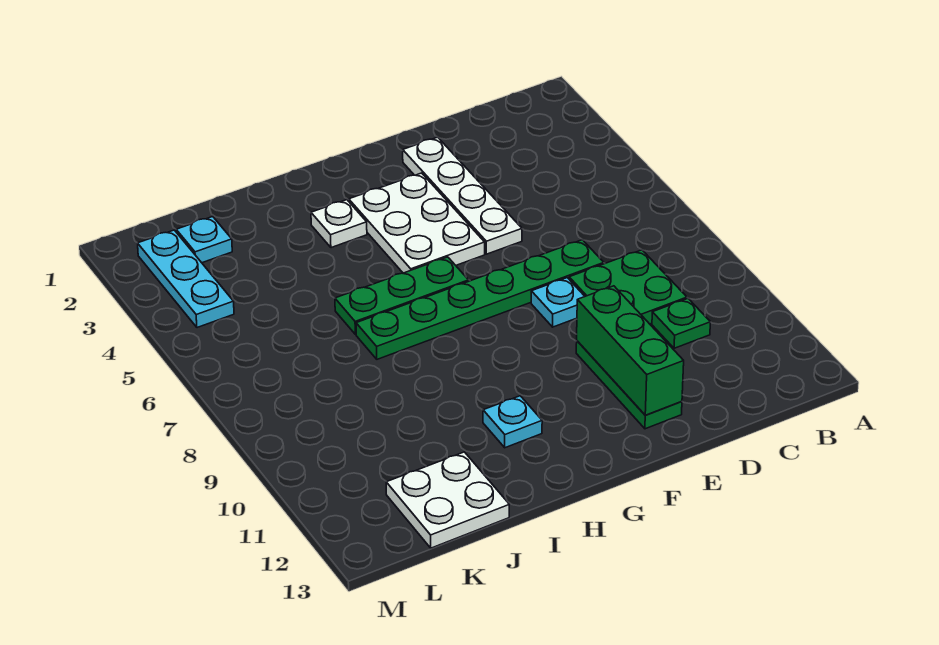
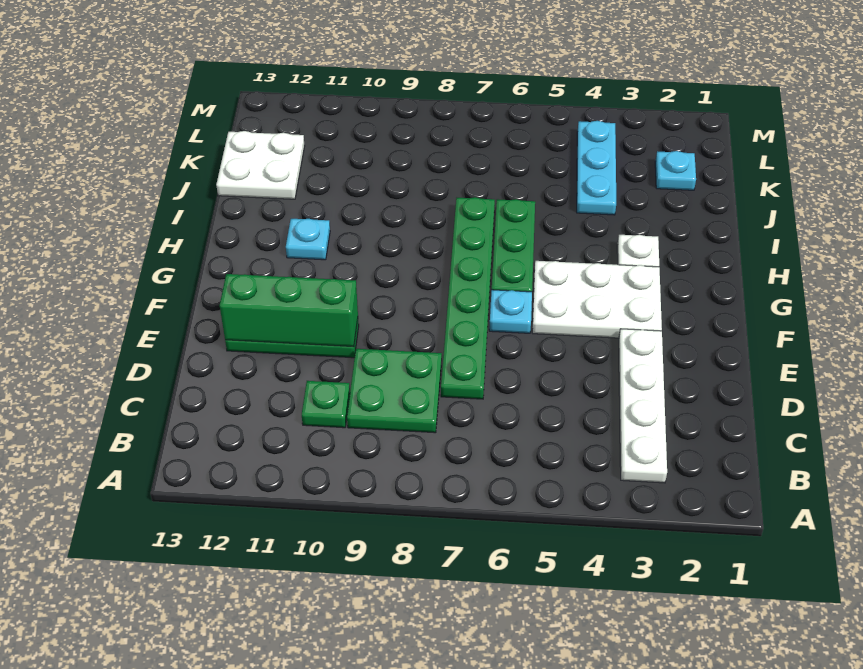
white 1x4 plate [403,137,522,254] -> white 1x4 plate turned to [619,329,667,483]
cyan 1x1 plate [531,278,585,327] -> cyan 1x1 plate moved to [489,290,532,333]
cyan 1x3 plate [138,230,234,328] -> cyan 1x3 plate turned to [577,121,616,215]

